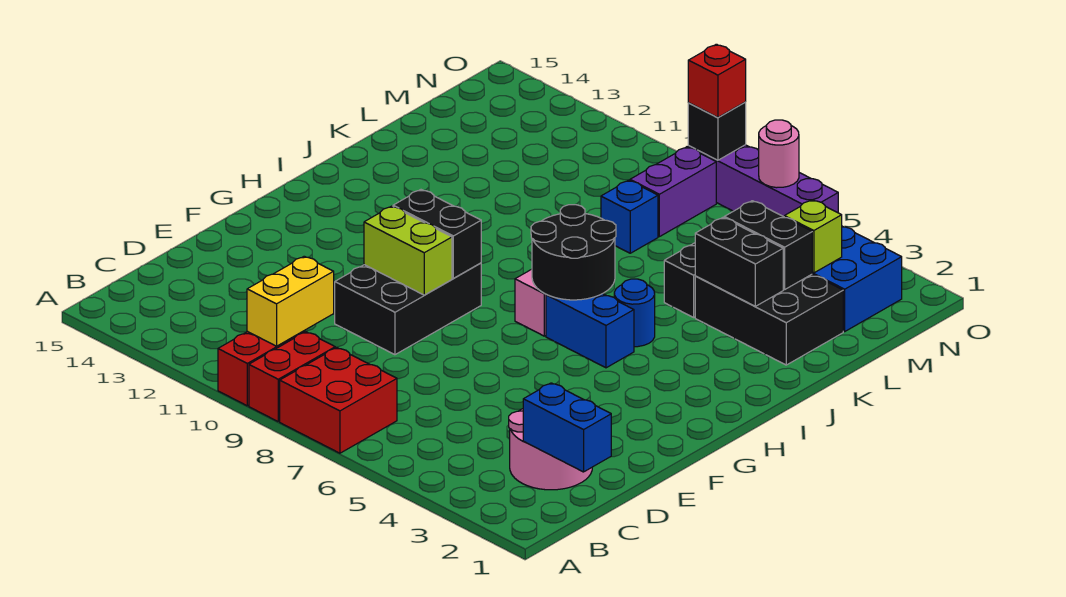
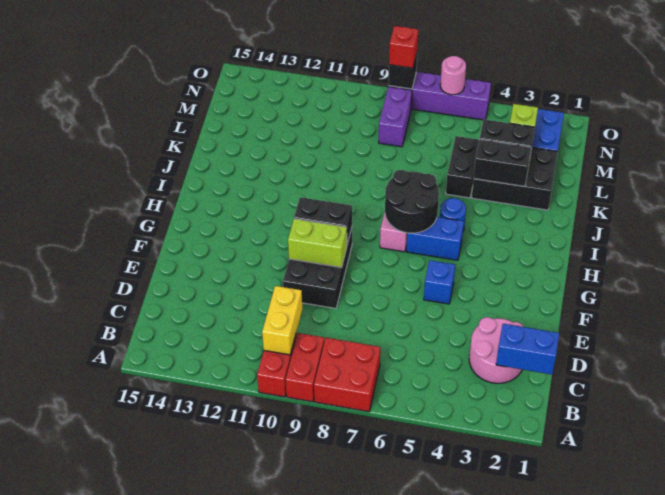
blue 1x1 brick [601,180,658,253] -> blue 1x1 brick moved to [424,260,455,304]

